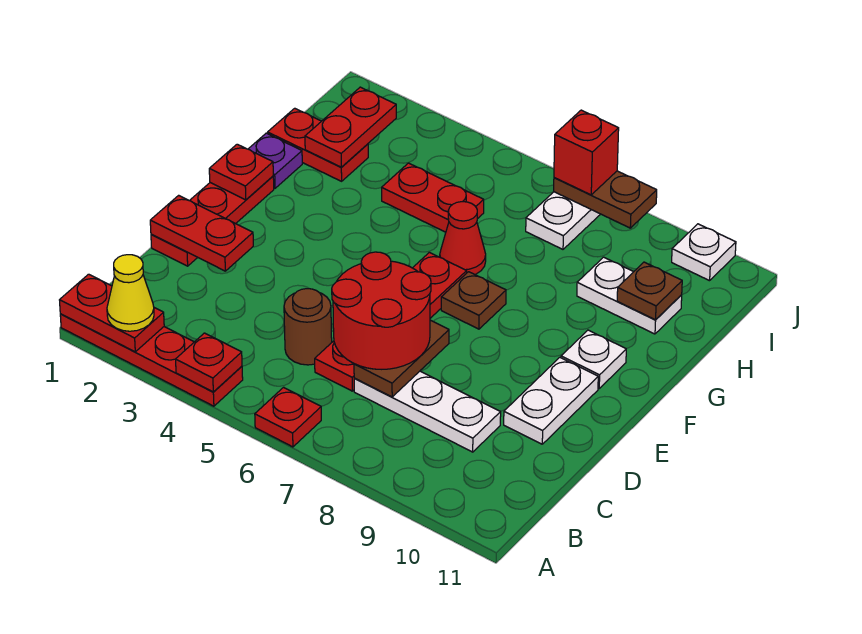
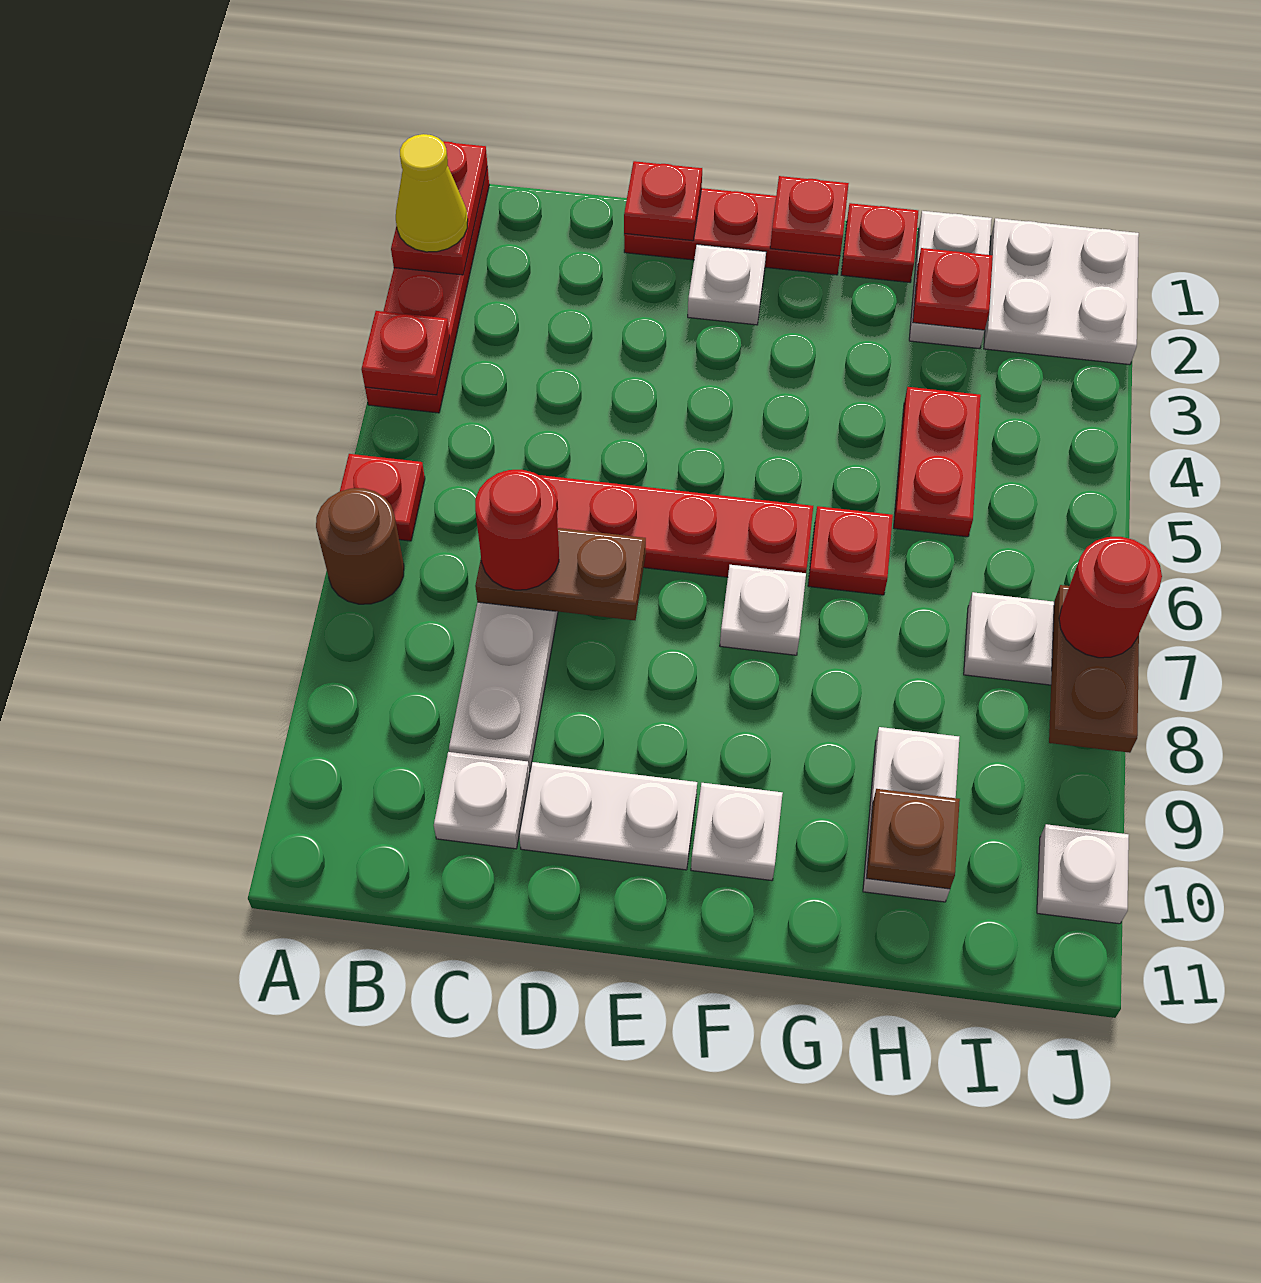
brown 1x1 round brick [284,289,332,365] -> brown 1x1 round brick moved to [316,488,404,604]
red 2x2 round brick [332,252,431,369] -> red 1x1 round brick [475,470,559,590]
none -> white 1x1 plate [434,752,529,849]
red 1x2 plate [150,195,253,271] -> red 1x1 plate [624,161,702,241]
none -> white 1x1 plate [688,244,766,325]
brown 1x1 plate [441,272,506,329] -> white 1x1 plate [720,565,806,655]
purple 1x1 plate [249,133,302,188] -> red 1x1 plate [841,203,918,282]
red 1x1 cone [440,202,486,274] -> red 1x1 plate [808,506,893,595]
red 1x2 plate [268,108,368,181] -> white 1x2 plate [909,211,992,349]
red 1x2 plate [305,87,396,167] -> red 1x1 plate [913,248,993,330]
none -> white 2x2 plate [984,218,1139,365]
red 1x1 brick [554,110,619,195] -> red 1x1 round brick [1059,537,1162,658]

